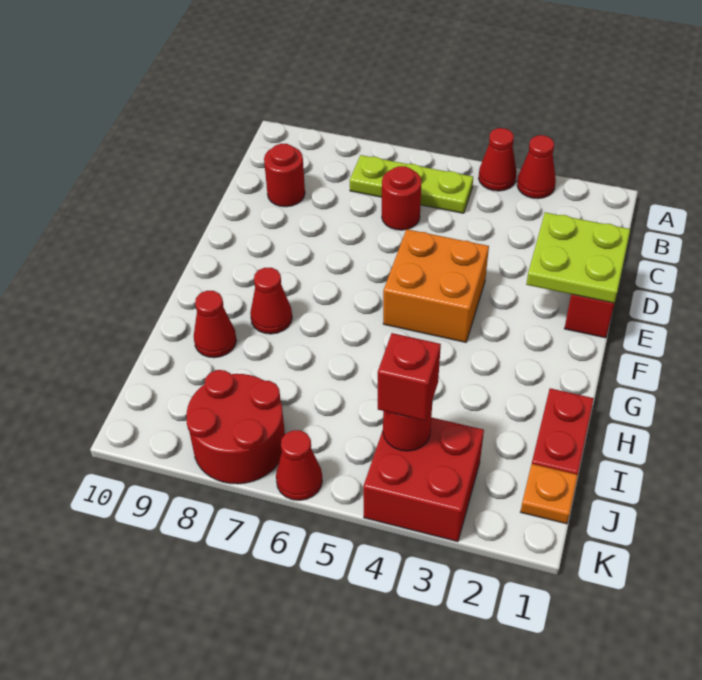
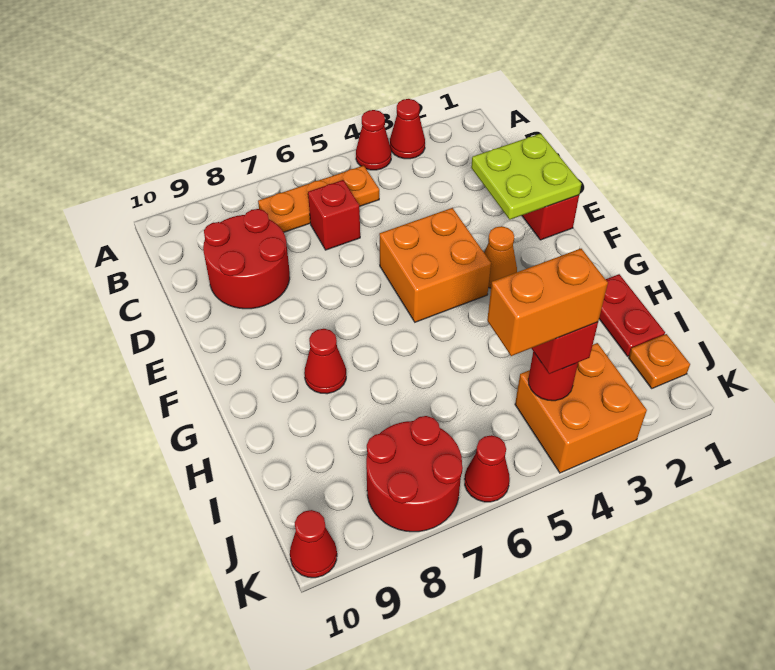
lime 1x3 plate [350,155,473,213] -> orange 1x3 plate [258,166,379,232]
red 1x1 round brick [382,166,421,230] -> red 1x1 brick [308,180,360,250]
red 1x1 round brick [264,144,305,207] -> red 2x2 round brick [203,209,290,309]
none -> orange 1x1 cone [484,226,517,288]
red 1x1 cone [194,291,237,358] -> red 1x1 cone moved to [290,510,337,578]
red 2x2 brick [363,417,484,542] -> orange 2x2 brick [515,343,647,473]
none -> orange 1x2 brick [487,249,608,356]

